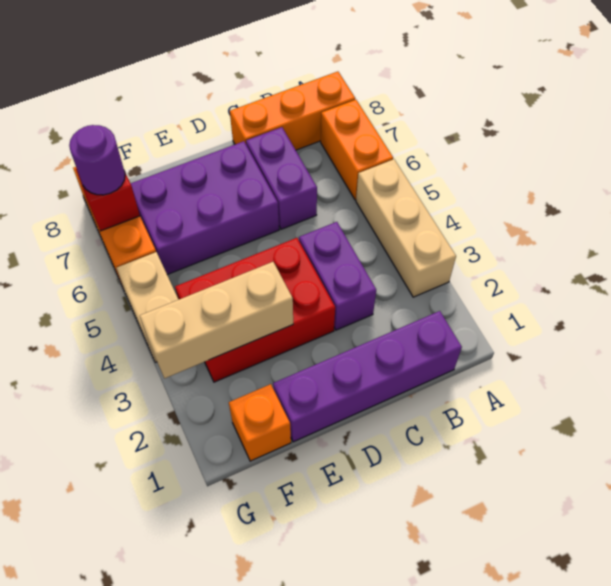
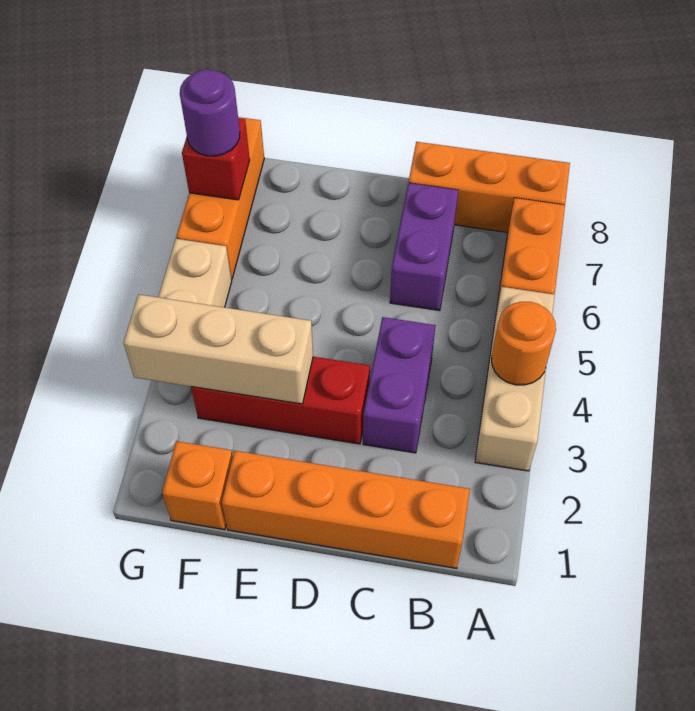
none -> orange 1x1 round brick [492,302,556,385]
purple 1x4 brick [273,311,462,442] -> orange 1x4 brick [222,451,470,568]
red 2x3 brick [175,238,335,382] -> red 1x3 brick [191,357,370,444]
purple 2x3 brick [131,141,279,275] -> none

